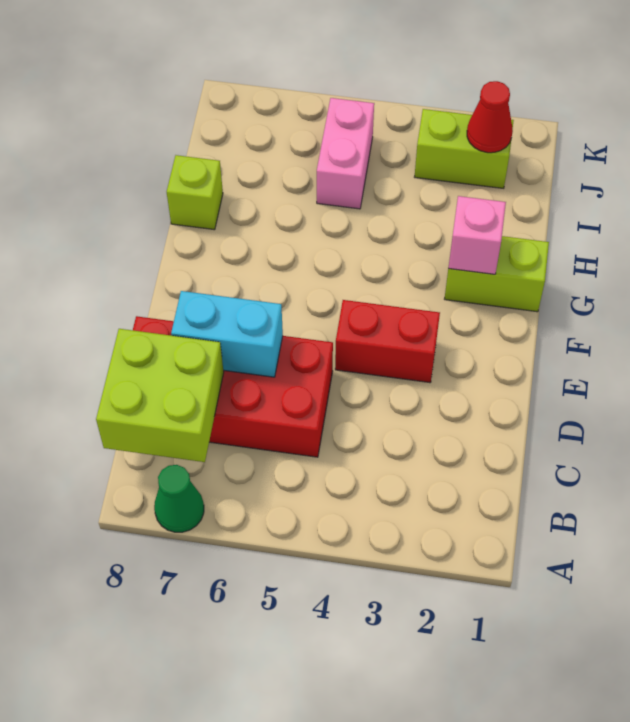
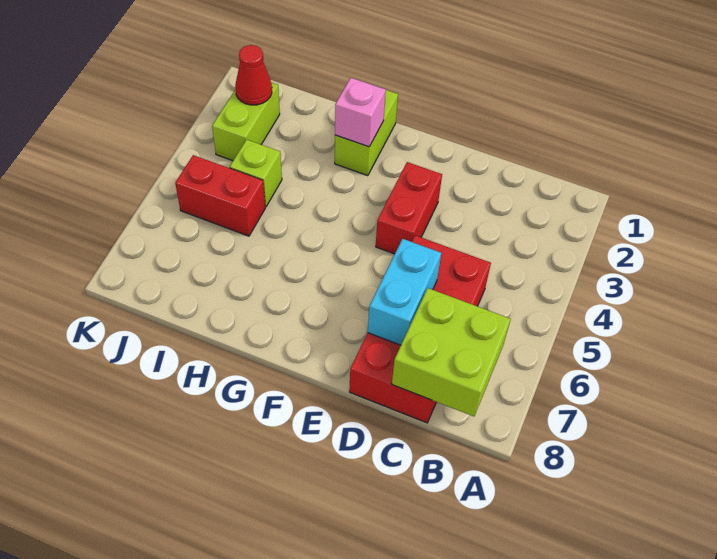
green 1x1 cone [154,465,204,532] -> none
lime 1x1 brick [167,155,223,230] -> lime 1x1 brick moved to [230,140,282,207]
pink 1x2 brick [317,98,374,209] -> red 1x2 brick [175,155,265,236]

